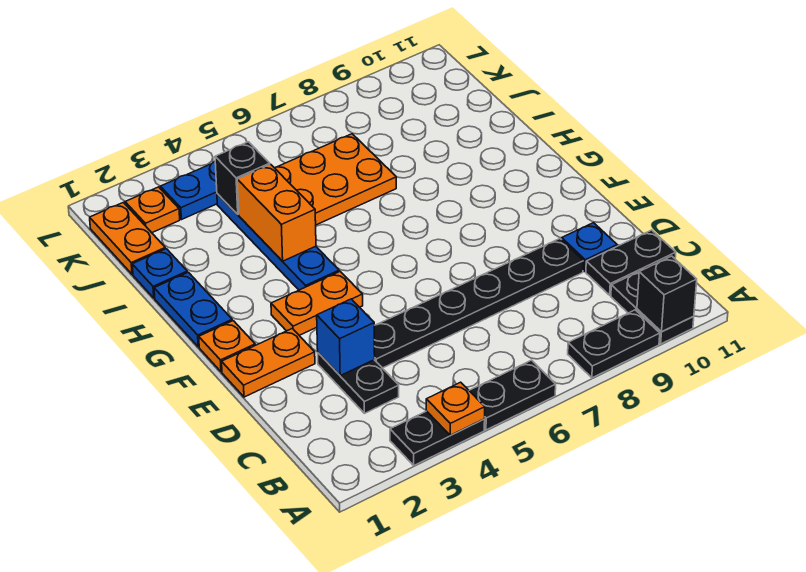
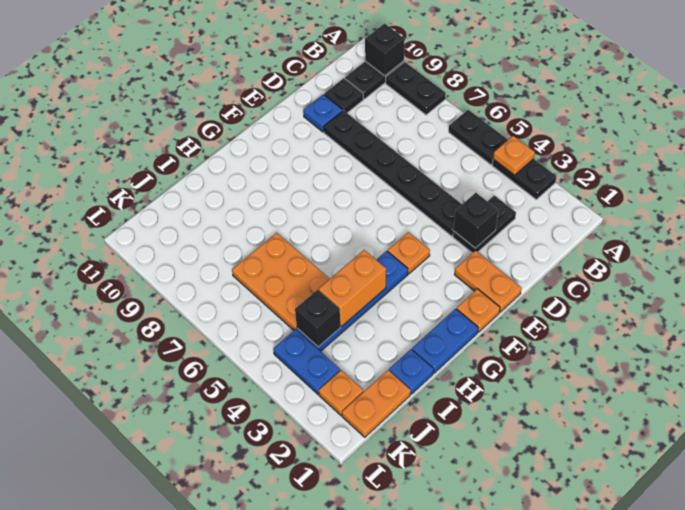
black 1x2 plate [586,230,676,295] -> black 1x1 plate [324,78,363,113]
blue 1x1 brick [317,299,375,376] -> black 1x1 brick [454,193,498,248]
orange 1x2 plate [271,272,363,335] -> orange 1x1 plate [388,232,430,274]

